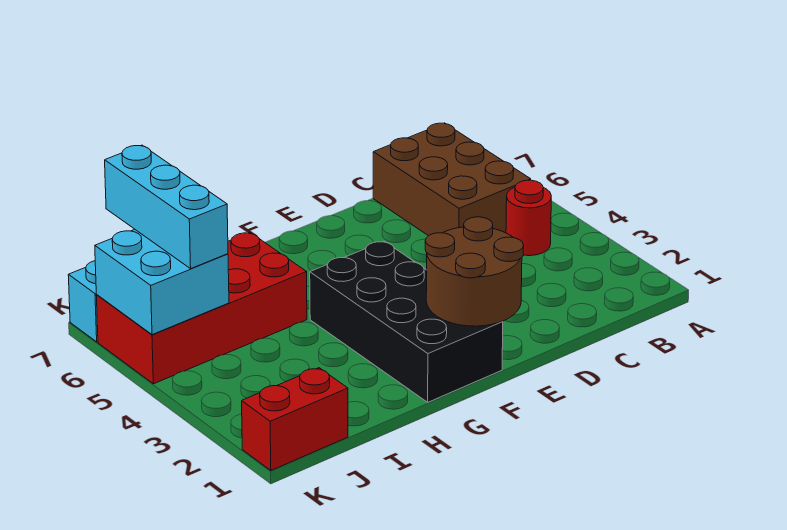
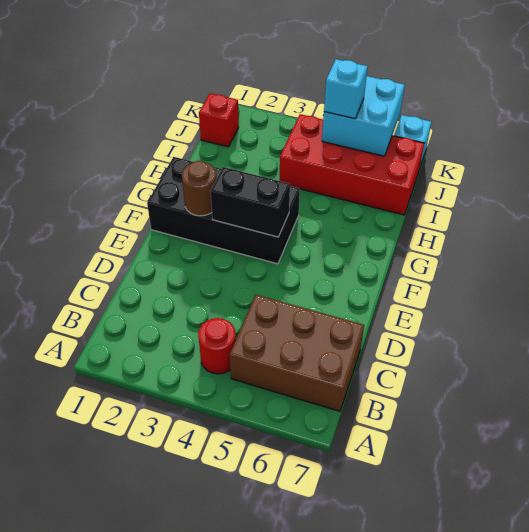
brown 2x2 round brick [425,217,524,326] -> brown 1x1 round brick [182,161,216,216]
none -> black 1x2 brick [210,167,290,237]
red 2x4 brick [96,233,307,384] -> red 2x4 brick turned to [280,114,425,215]
red 1x2 brick [242,368,348,470] -> red 1x1 brick [199,93,239,147]
cyan 1x3 brick [105,145,228,269] -> cyan 1x1 brick [324,59,368,119]

